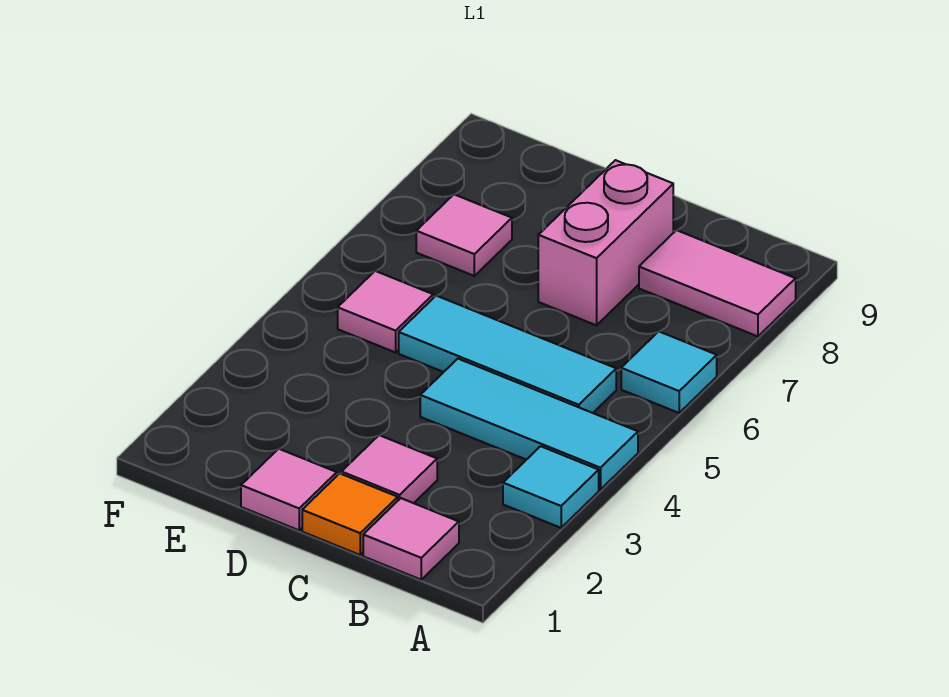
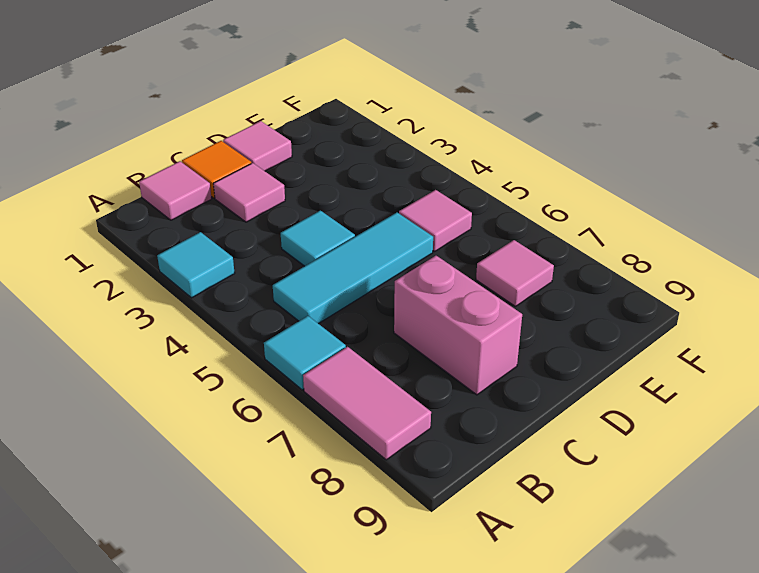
cyan 1x3 tile [420,359,638,490] -> cyan 1x1 tile [281,211,355,266]
pink 1x2 tile [639,230,796,336] -> pink 1x2 tile turned to [303,347,431,460]

